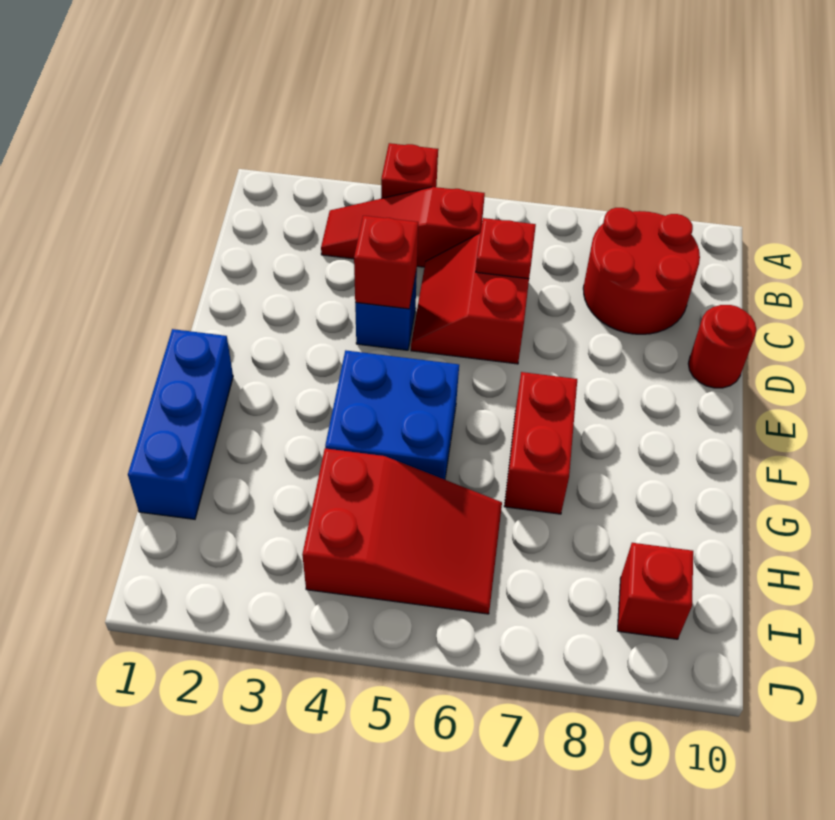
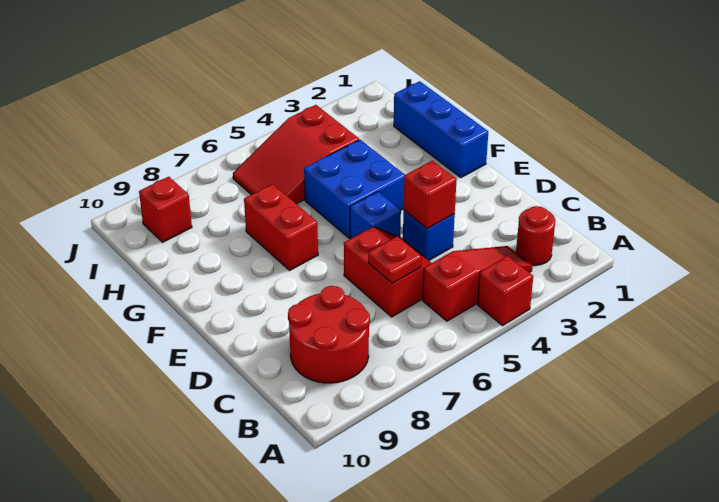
red 1x1 round brick [688,305,756,388] -> red 1x1 round brick moved to [516,206,555,265]
none -> blue 1x1 brick [350,192,401,239]

